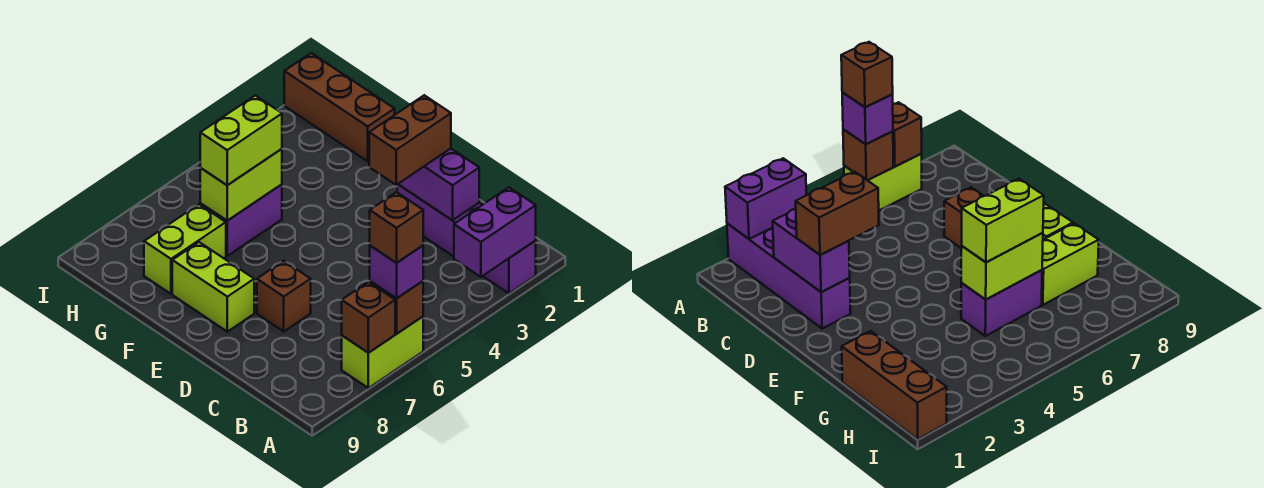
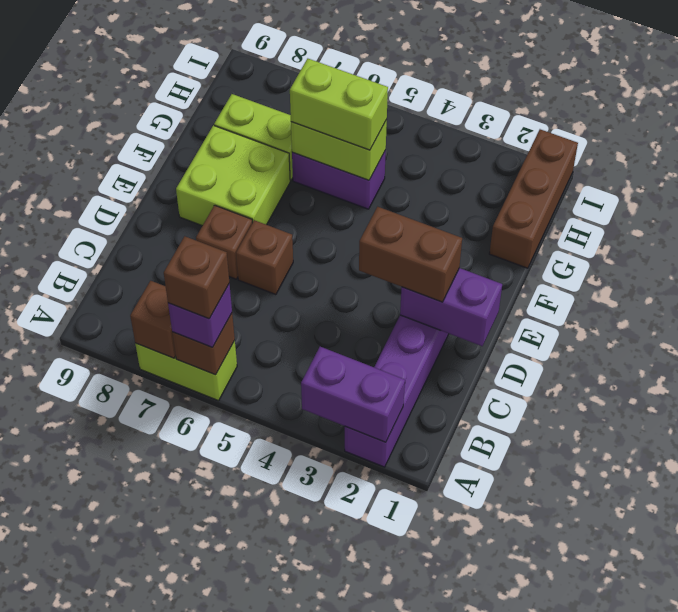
purple 1x2 brick [398,149,479,220] -> purple 1x2 brick turned to [400,268,502,346]
none -> brown 1x1 brick [236,220,293,295]
lime 1x2 brick [172,242,254,332] -> lime 2x2 brick [176,125,290,226]

